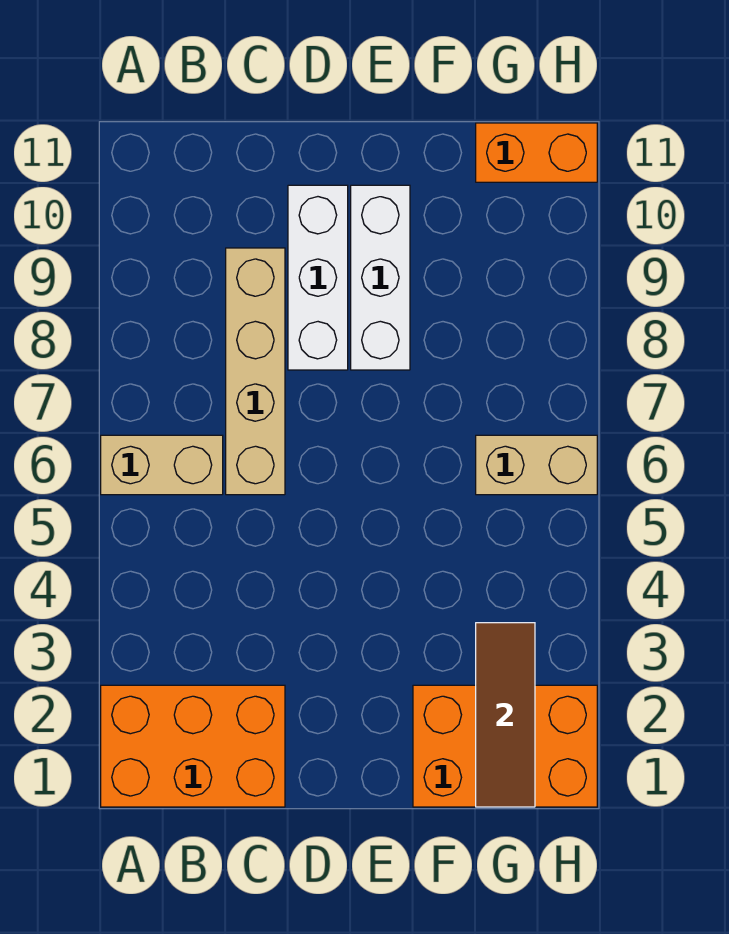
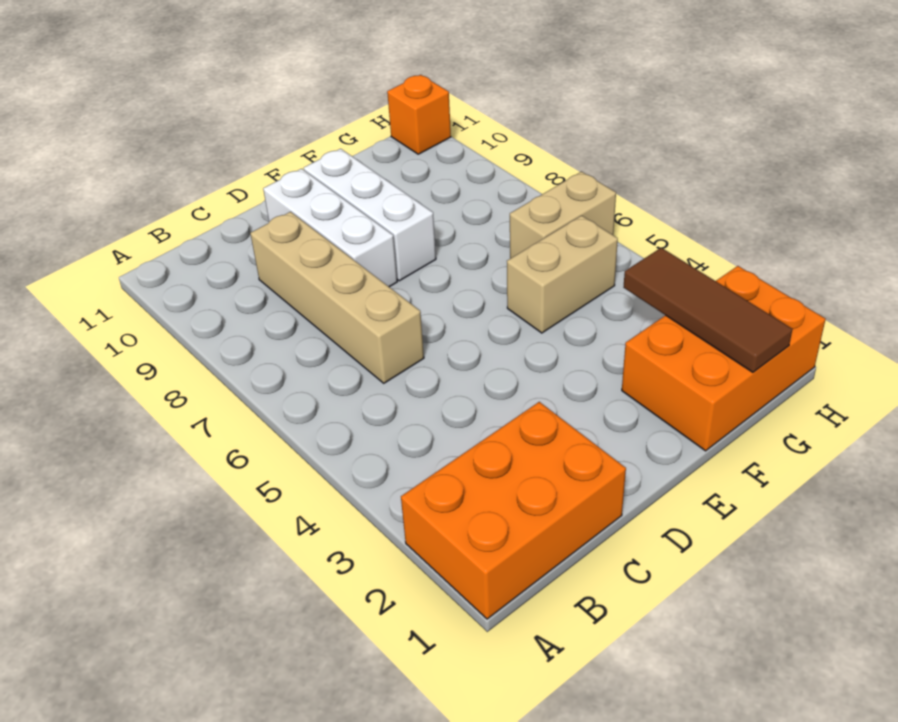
tan 1x2 brick [101,435,223,495] -> tan 1x2 brick moved to [507,216,618,333]
orange 1x2 brick [476,123,597,182] -> orange 1x1 brick [387,75,451,154]

